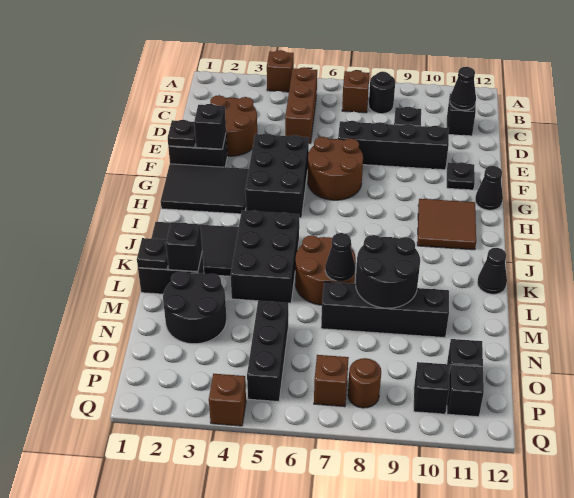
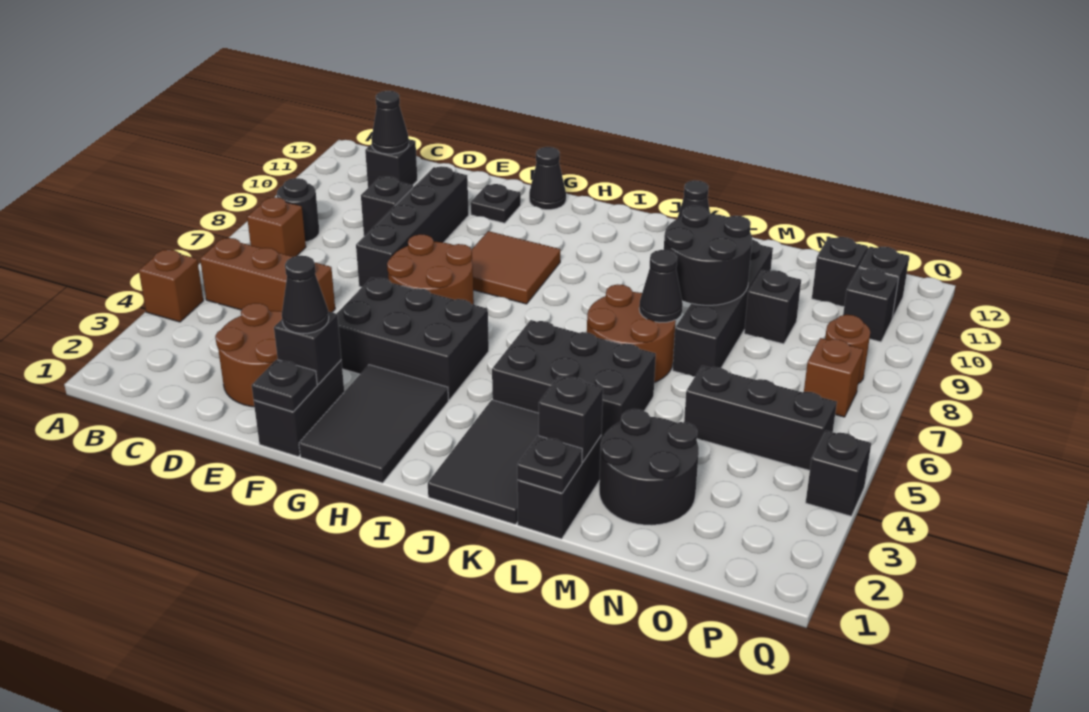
none -> black 1x1 cone [282,256,329,333]
brown 2x2 tile [417,199,476,250] -> brown 2x2 tile moved to [472,231,560,304]
none -> black 1x1 brick [744,270,801,344]
brown 1x1 brick [209,374,246,426] -> black 1x1 brick [806,430,871,516]

